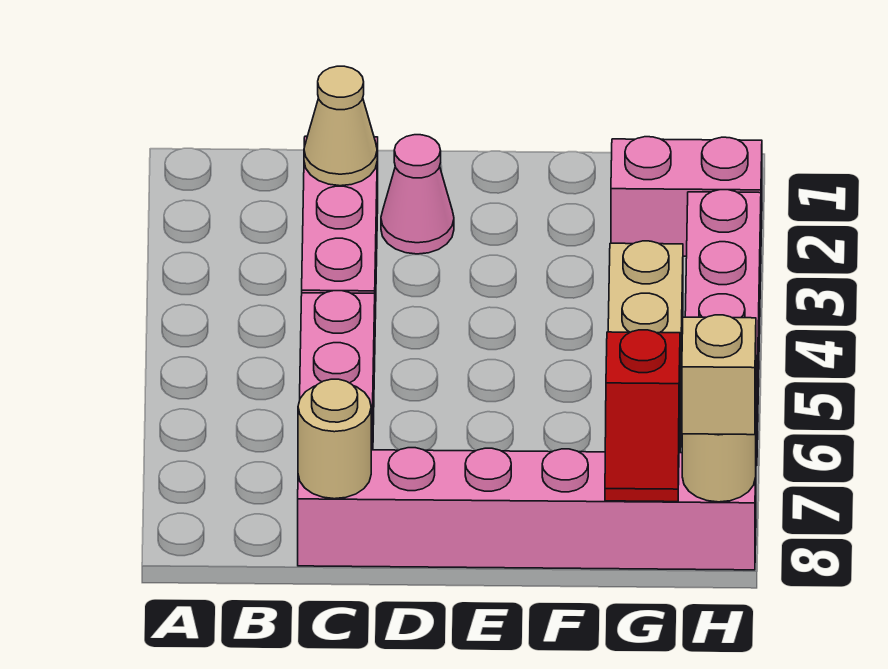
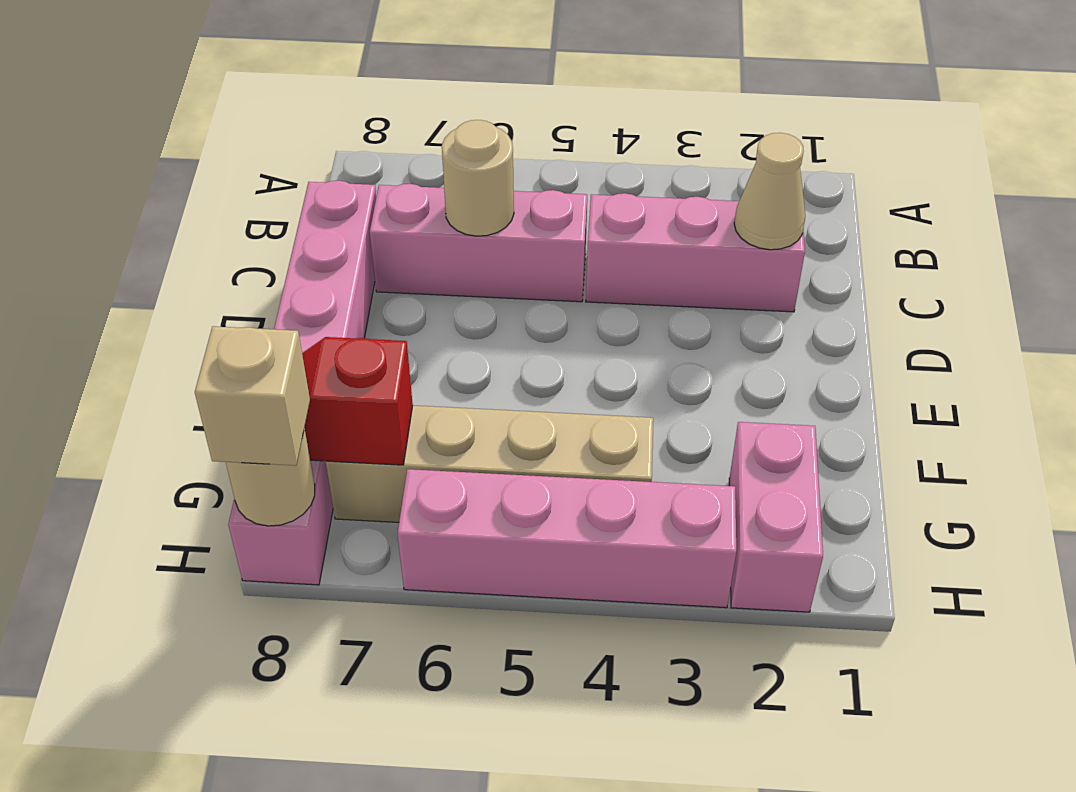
tan 1x1 round brick [298,379,371,499] -> tan 1x1 round brick moved to [442,120,514,236]
pink 1x1 cone [381,135,454,254] -> none

